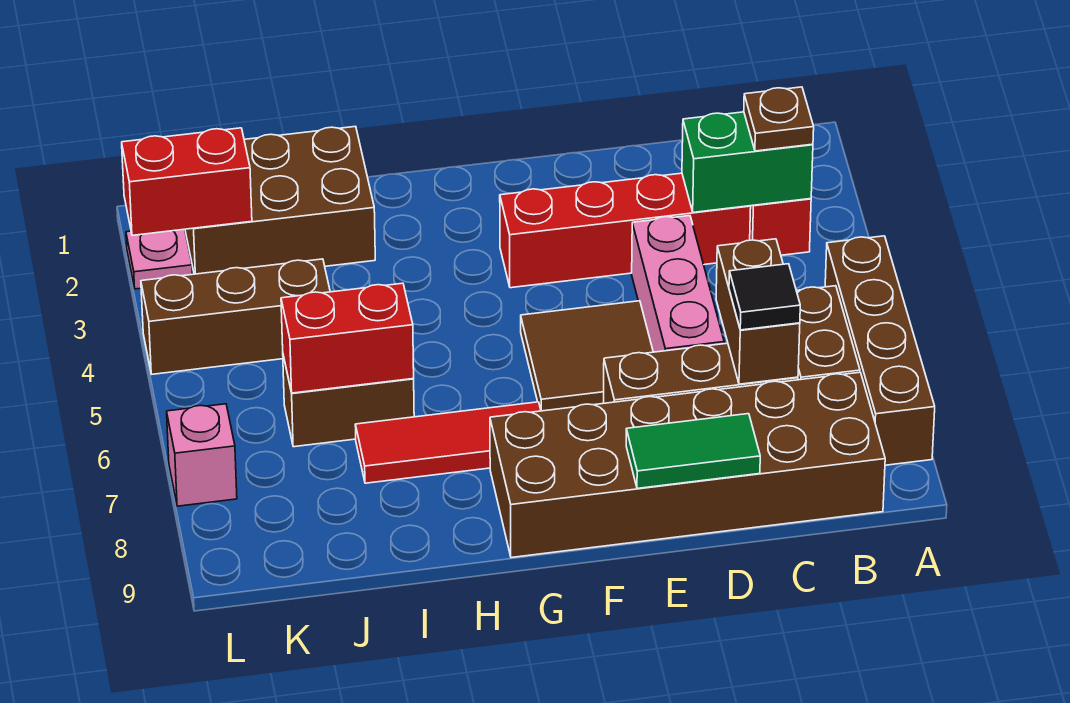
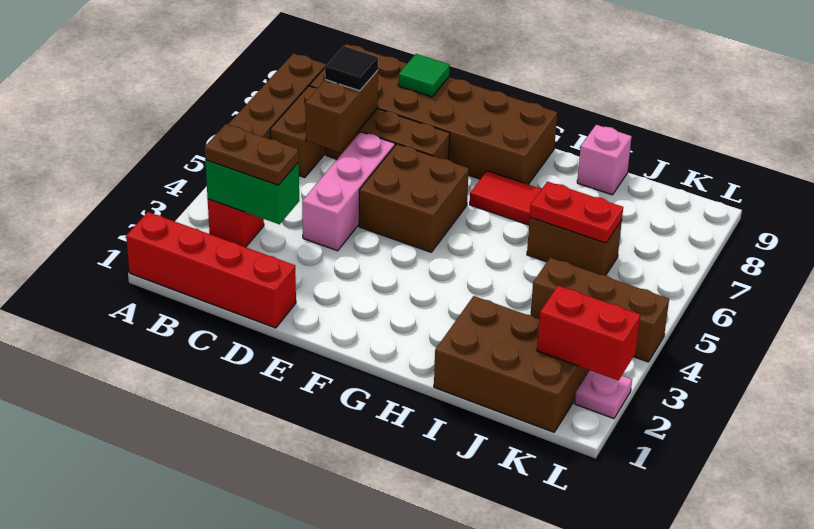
brown 1x1 plate [744,87,814,151] -> brown 1x2 plate [205,124,299,185]
red 1x4 brick [500,173,751,288] -> red 1x4 brick moved to [126,212,296,328]
green 1x2 tile [626,414,760,489] -> green 1x1 tile [398,54,449,97]
brown 2x2 tile [521,301,653,411] -> brown 2x2 brick [359,144,469,252]
red 1x2 brick [281,283,414,393] -> red 1x2 plate [530,182,623,243]
pink 1x1 brick [167,404,237,506] -> pink 1x1 brick moved to [577,125,632,195]

